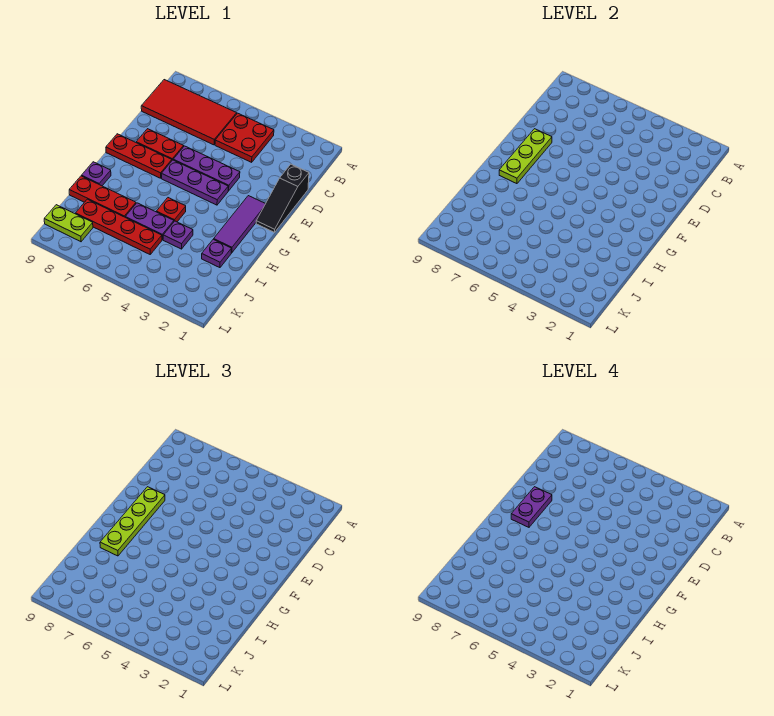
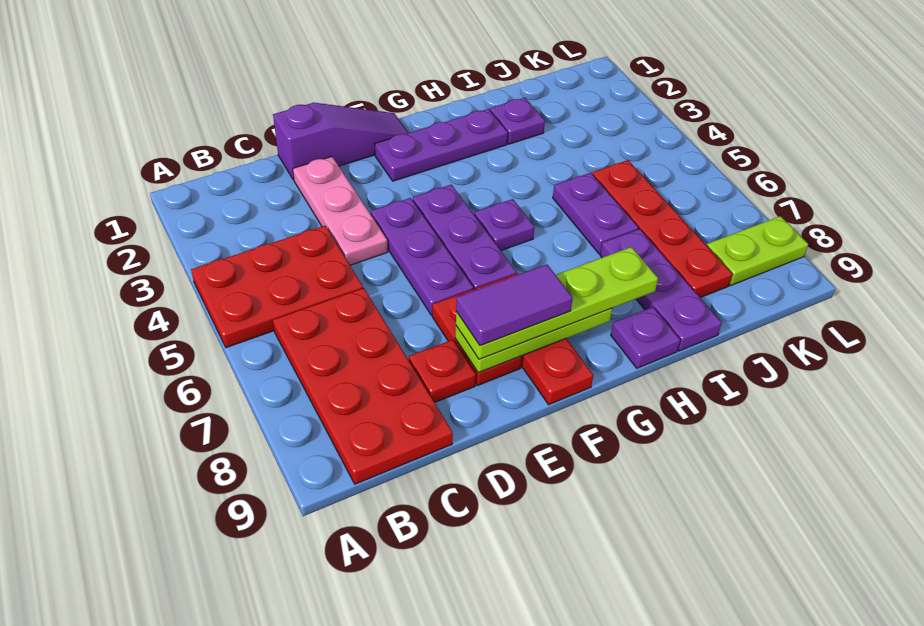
red 2x2 plate [215,113,274,162] -> red 2x3 plate [191,226,363,348]
red 2x4 tile [141,80,237,145] -> red 2x4 plate [273,288,453,484]
black 1x3 slope [256,164,309,232] -> purple 1x3 slope [273,103,409,180]
none -> pink 1x3 plate [293,157,388,265]
purple 1x2 plate [511,487,552,527] -> purple 1x2 tile [456,264,573,345]
purple 1x3 tile [214,196,265,253] -> purple 1x3 plate [375,109,508,181]
red 1x1 plate [156,198,186,222] -> red 1x1 plate moved to [409,340,476,402]
purple 1x1 plate [163,221,193,249] -> purple 1x1 plate moved to [474,199,535,250]
red 1x3 plate [69,176,136,217] -> purple 1x3 plate [600,229,722,351]
lime 1x2 plate [44,205,93,242] -> lime 1x2 plate turned to [707,216,808,286]

